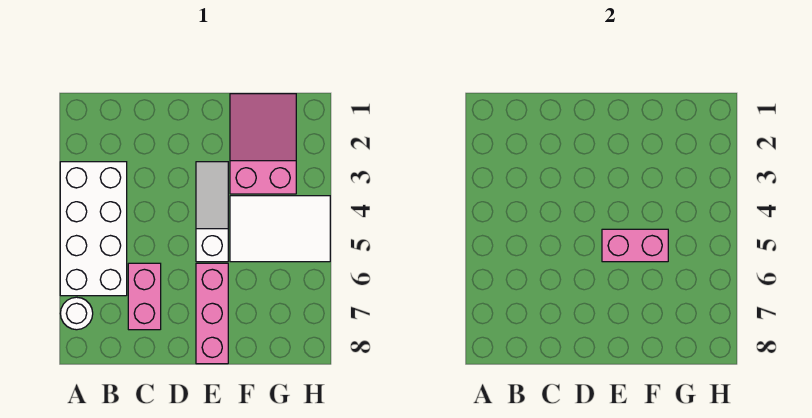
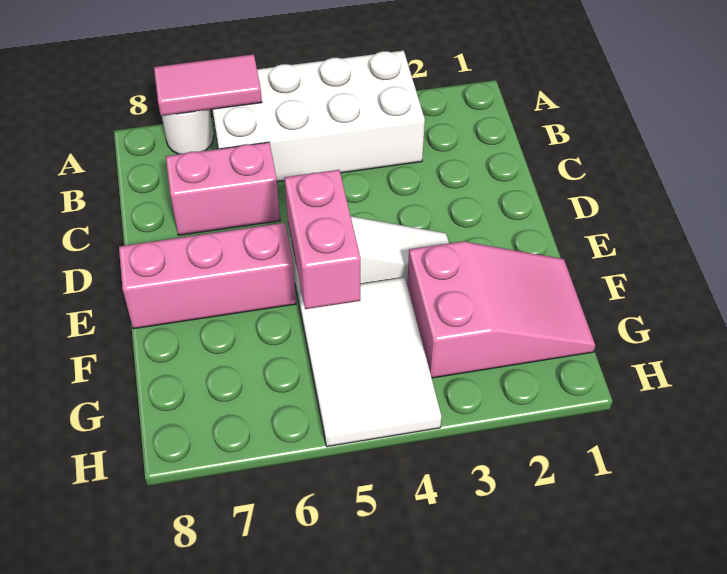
none -> pink 1x2 tile [154,54,262,116]

